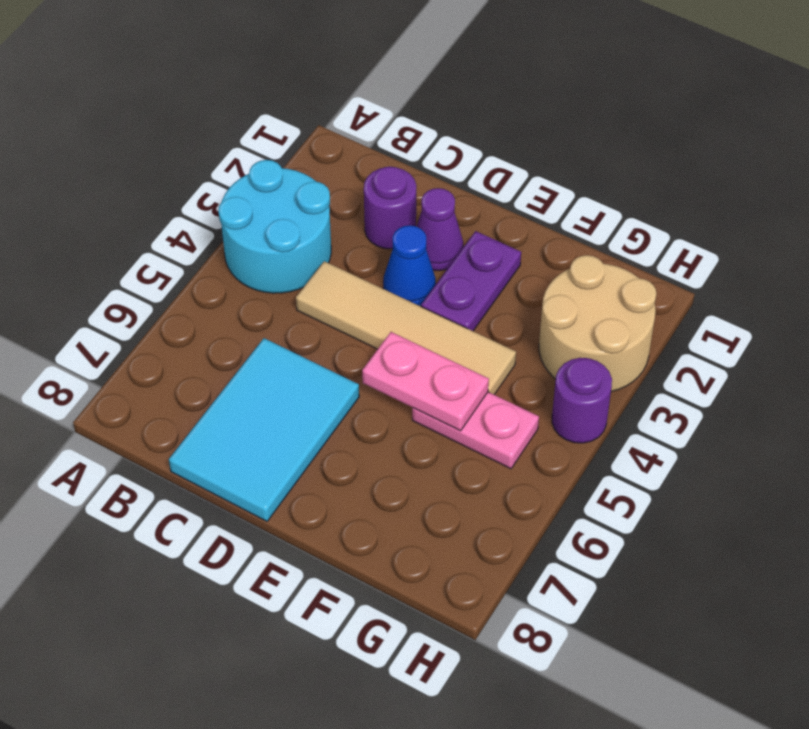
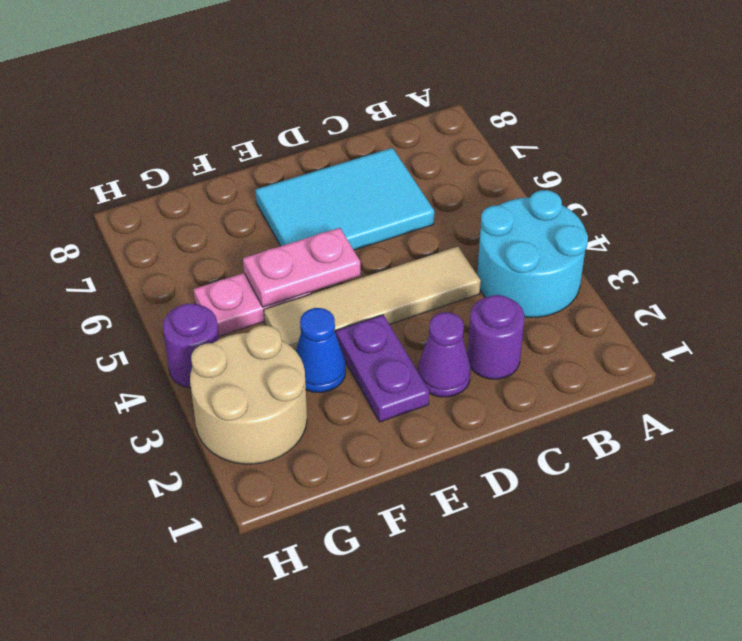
cyan 2x3 tile [169,338,359,521] -> cyan 2x3 tile turned to [255,148,434,250]
blue 1x1 cone [383,225,436,306] -> blue 1x1 cone moved to [296,308,346,393]

